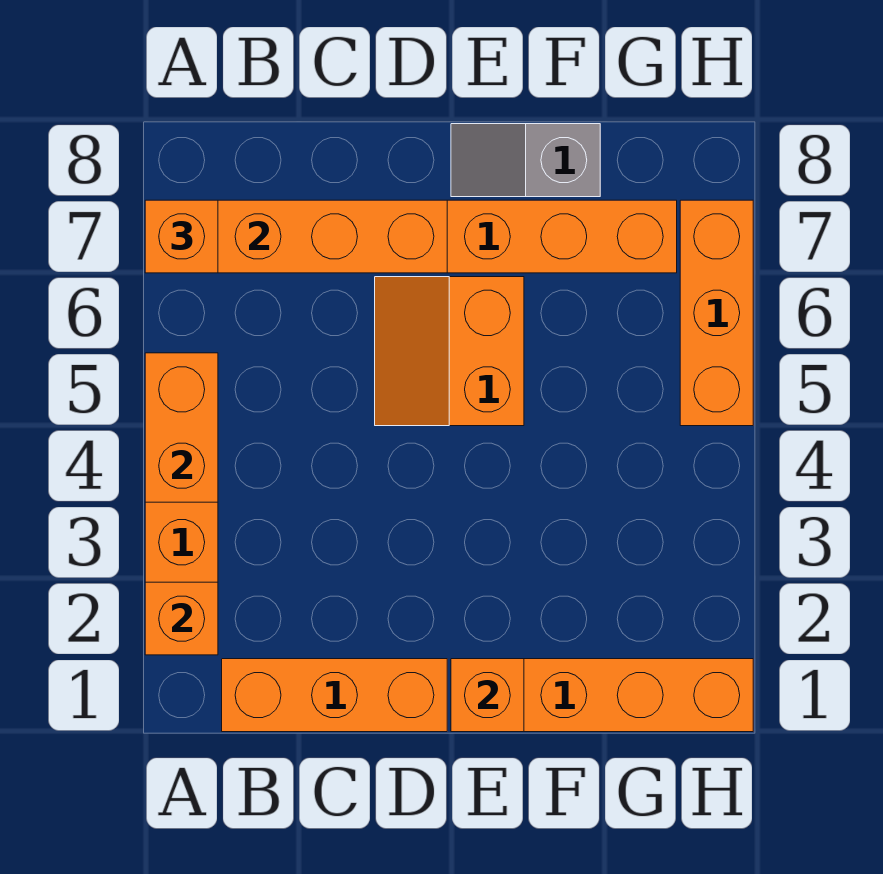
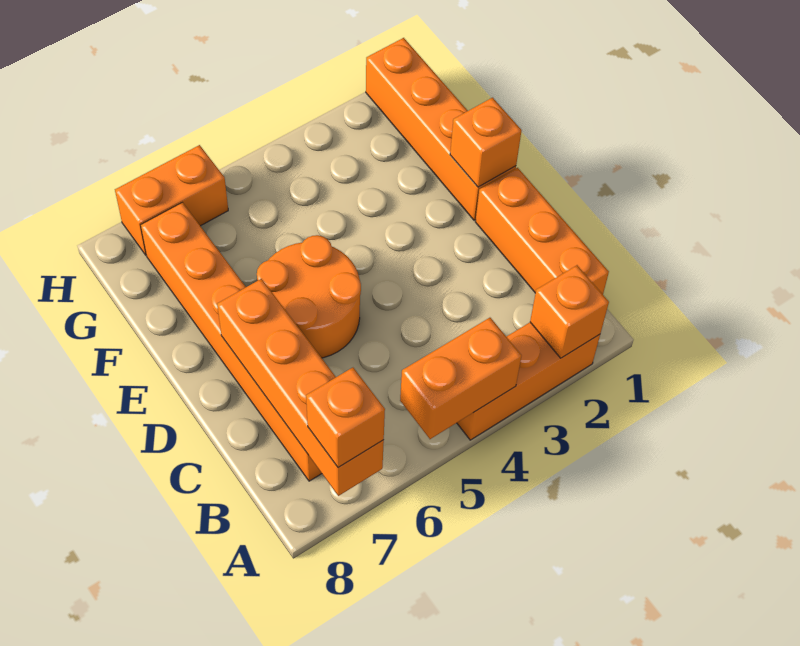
orange 2x2 slope [375,277,524,426] -> orange 2x2 round brick [257,235,361,358]
grey 1x2 slope [451,124,600,197] -> none
orange 1x3 brick [680,200,753,426] -> orange 1x2 brick [115,145,228,255]

